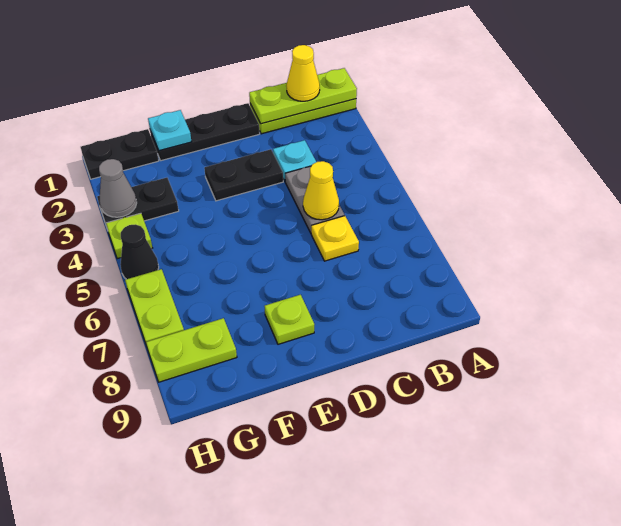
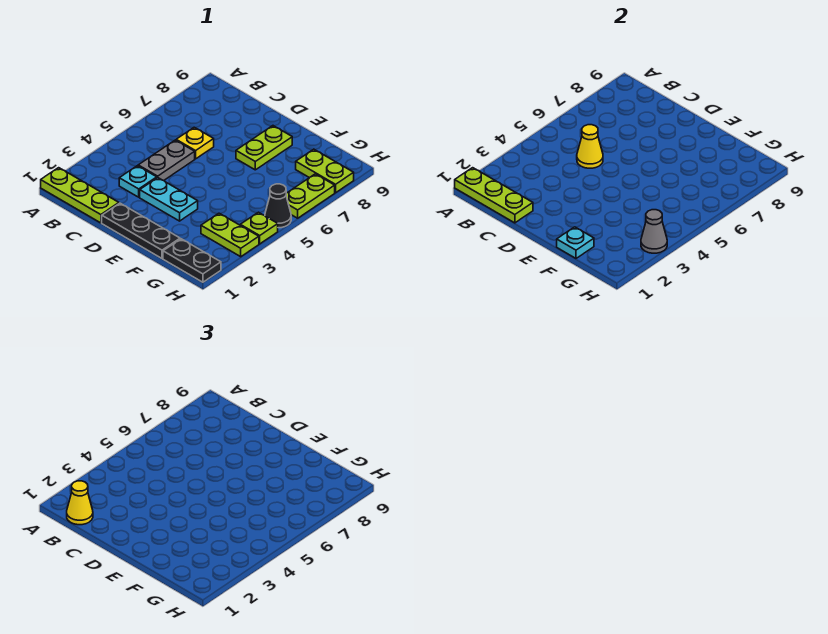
black 1x2 plate [204,149,283,201] -> cyan 1x2 plate [140,178,198,221]
lime 1x1 plate [265,295,314,344] -> lime 1x2 plate [236,126,292,170]
black 1x2 plate [97,178,179,227] -> lime 1x2 plate [201,213,259,257]

